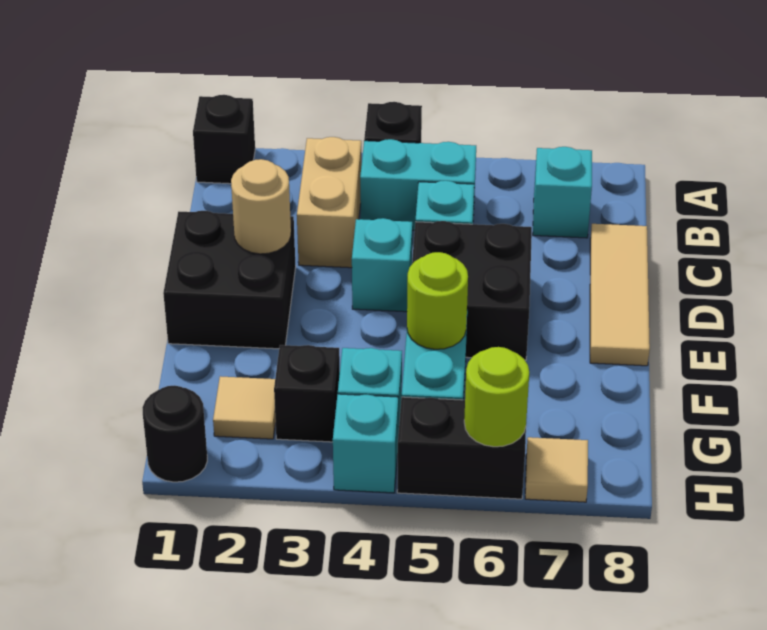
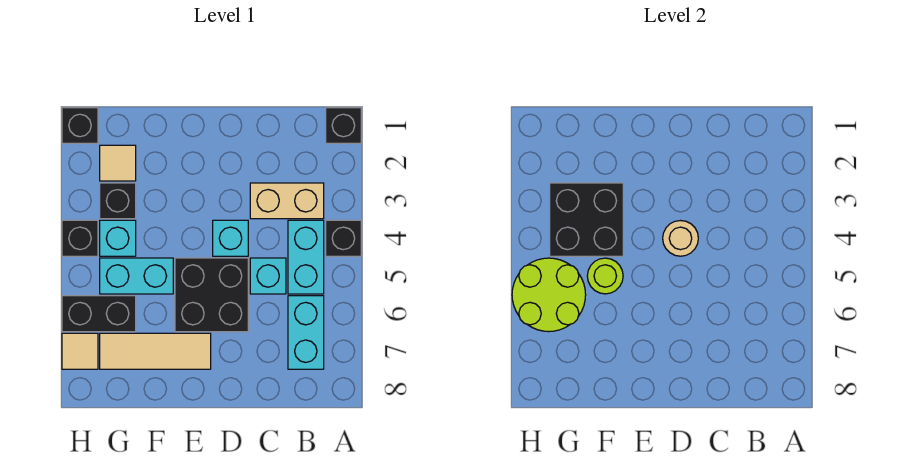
cyan 1x1 brick [533,147,592,238] -> cyan 1x2 brick [288,296,324,369]
tan 1x3 tile [590,224,650,366] -> tan 1x3 tile moved to [100,333,211,369]
black 2x2 brick [163,211,296,349] -> black 2x2 brick moved to [550,183,623,256]
tan 1x1 round brick [231,159,291,254] -> tan 1x1 round brick moved to [663,221,698,256]
black 1x1 round brick [142,386,207,482] -> black 1x1 brick [62,108,98,143]
cyan 1x1 brick [333,394,398,493] -> black 1x1 brick [62,220,98,256]
black 1x2 brick [397,397,526,499] -> black 1x2 brick turned to [62,296,136,332]
lime 1x1 round brick [464,347,529,447] -> lime 2x2 round brick [512,258,586,332]

